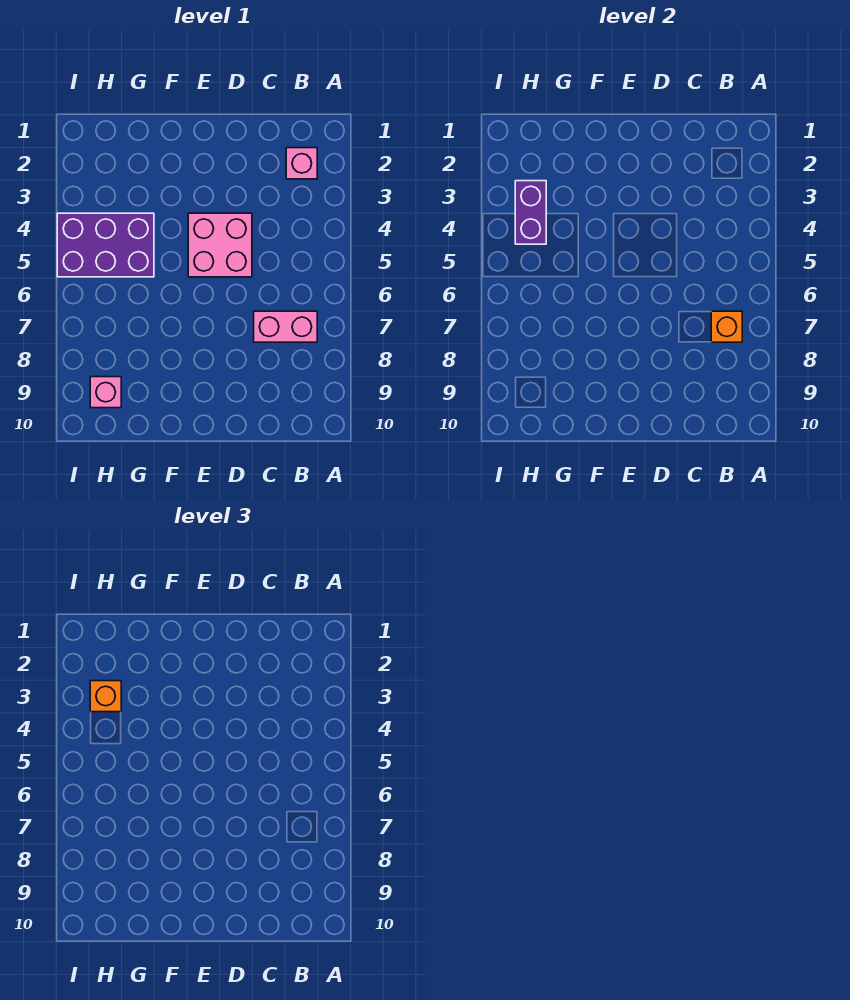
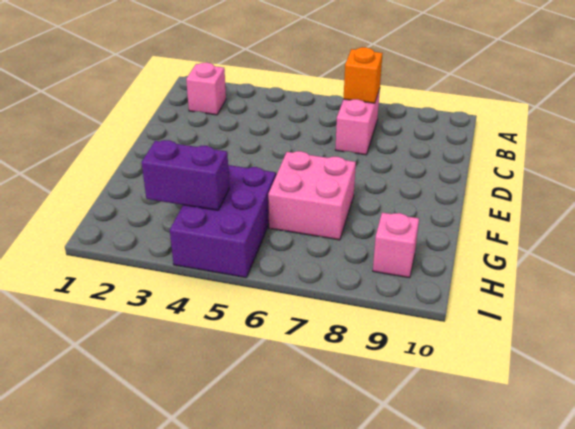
pink 2x2 brick [188,213,252,277] -> pink 2x2 brick moved to [268,151,356,240]
orange 1x1 brick [90,681,121,712] -> none

